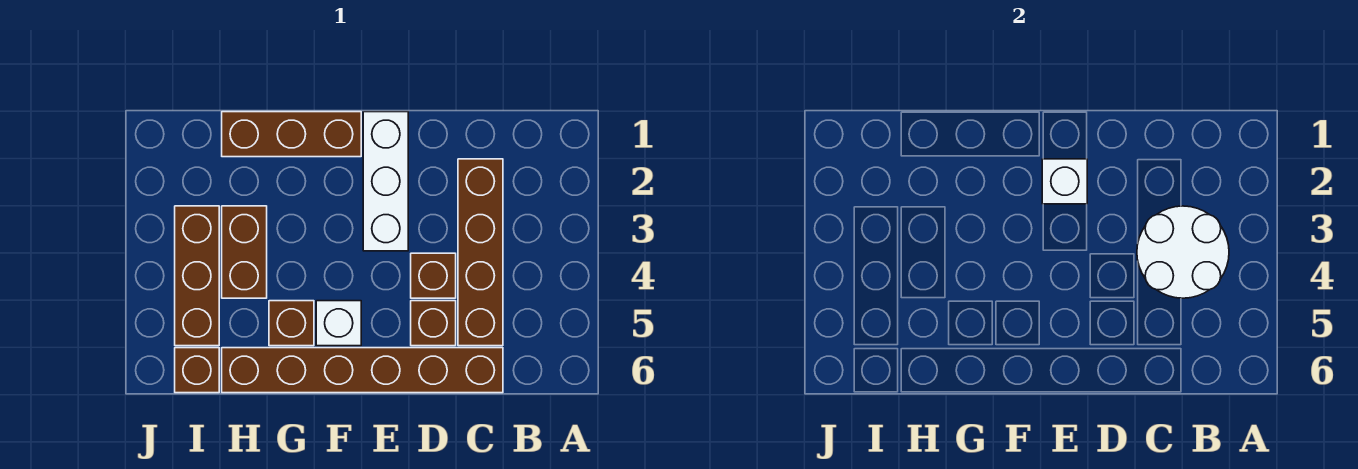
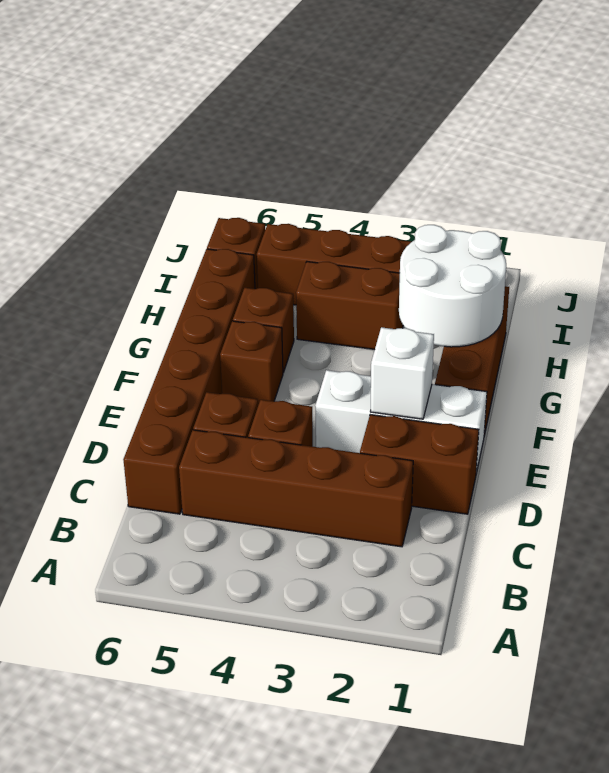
white 2x2 round brick [1137,206,1229,298] -> white 2x2 round brick moved to [399,225,506,347]
none -> brown 1x2 brick [360,415,479,514]
white 1x1 brick [316,301,361,346] -> brown 1x1 brick [220,321,283,405]

